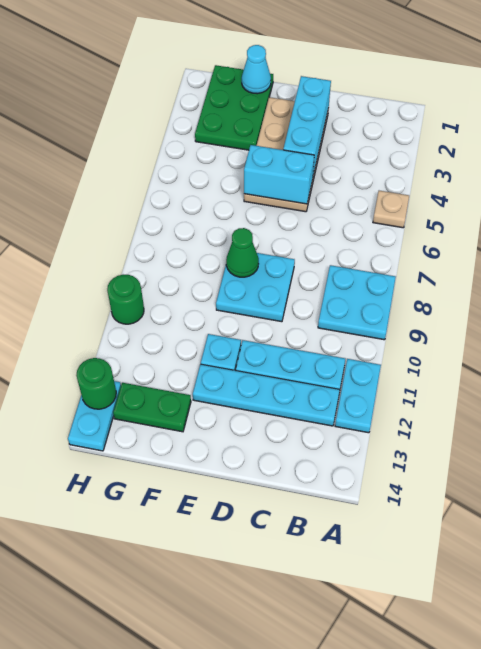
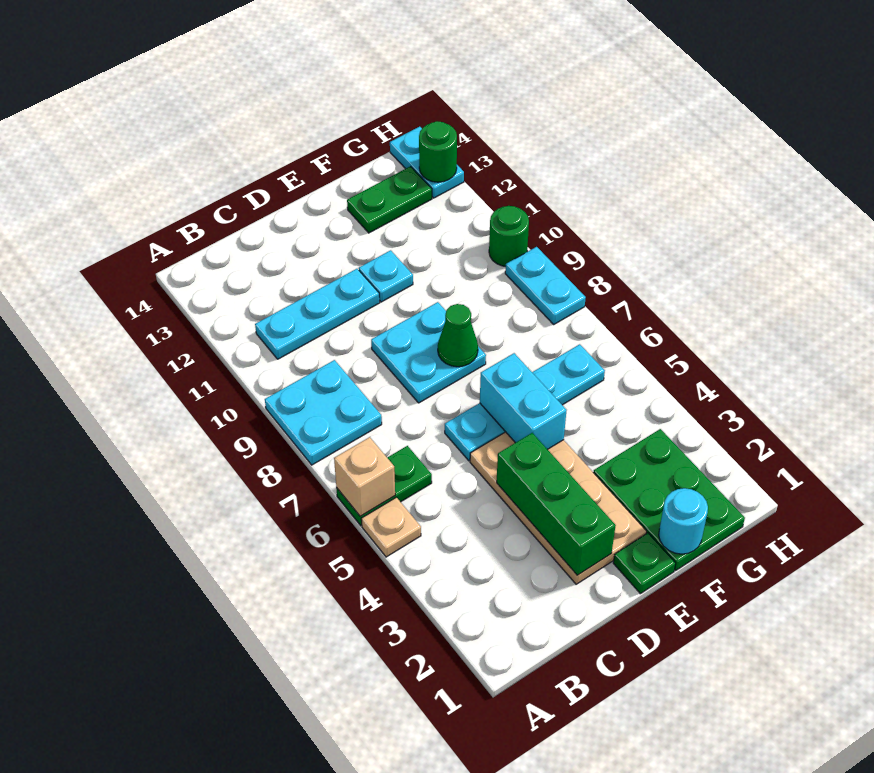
none -> green 1x2 plate [336,446,432,526]
none -> tan 1x1 brick [334,437,395,516]
cyan 1x2 plate [335,359,381,433] -> cyan 1x2 plate moved to [505,247,586,324]
cyan 1x4 plate [193,364,340,426] -> cyan 1x4 plate moved to [445,344,605,461]
cyan 1x3 brick [283,76,331,175] -> green 1x3 brick [497,433,616,575]
cyan 1x2 brick [244,145,314,204] -> cyan 1x2 brick turned to [480,353,567,449]
none -> green 1x1 plate [613,533,676,594]
cyan 1x1 cone [242,45,271,94] -> cyan 1x1 round brick [659,488,708,554]

